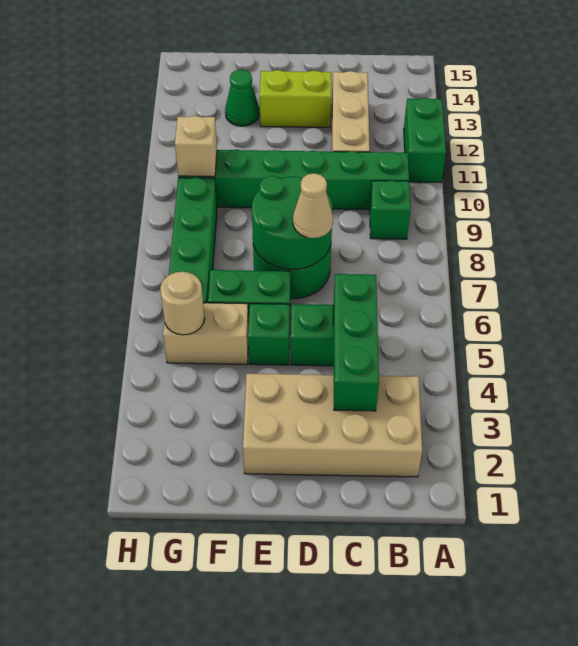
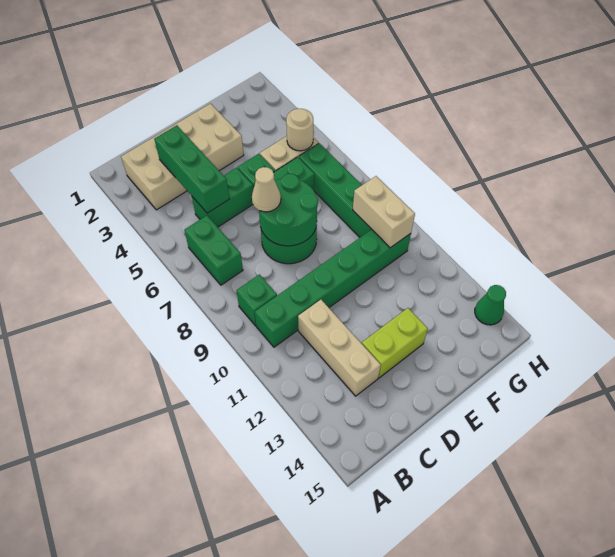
green 1x2 brick [404,98,446,183] -> green 1x2 brick moved to [184,215,243,285]
green 1x1 cone [225,70,259,126] -> green 1x1 cone moved to [475,285,506,325]
tan 1x1 brick [175,116,217,177] -> tan 1x2 brick [353,176,415,248]

